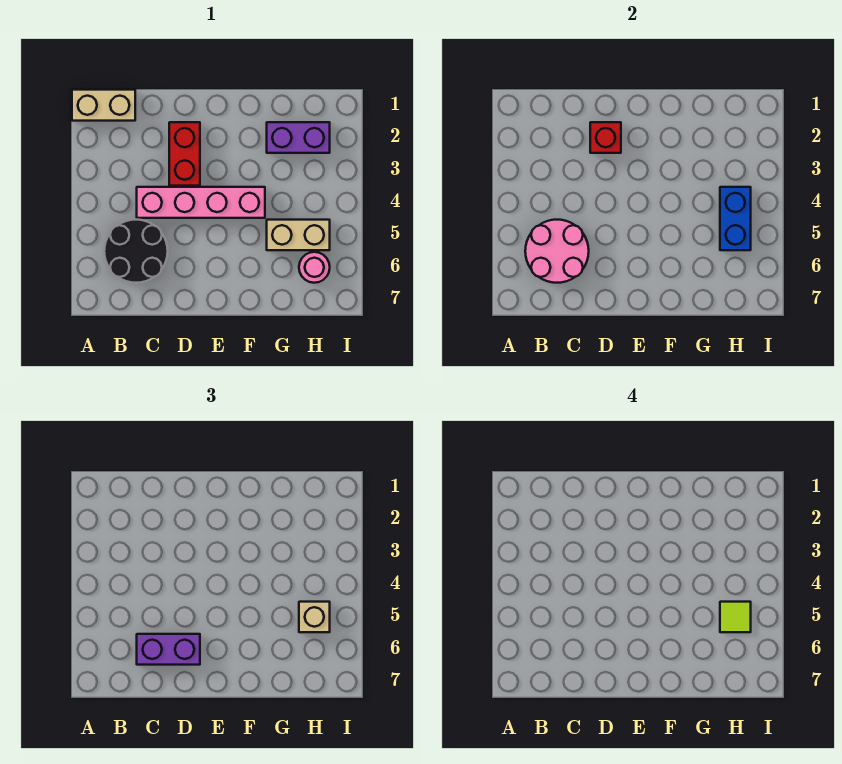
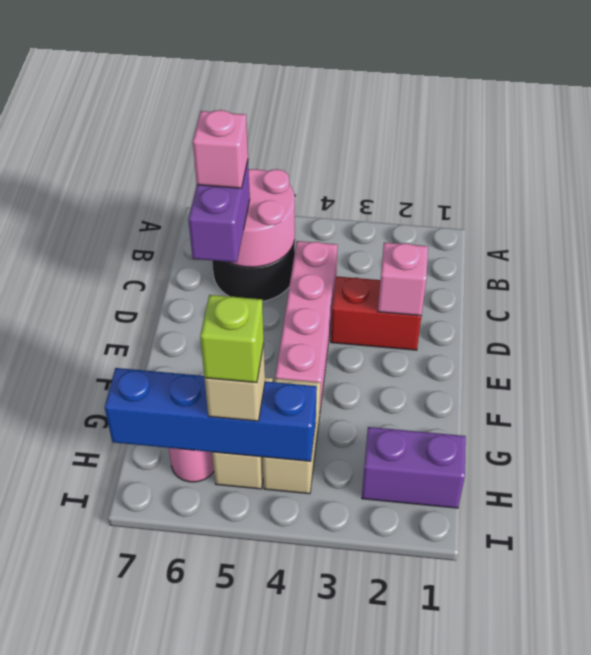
tan 1x2 brick [72,90,135,121] -> tan 1x2 brick moved to [263,378,321,494]
none -> pink 1x1 brick [193,110,248,188]
red 1x1 brick [590,122,621,153] -> pink 1x1 brick [378,243,428,316]
purple 1x2 brick [267,122,330,153] -> purple 1x2 brick turned to [362,427,466,508]
blue 1x2 brick [720,187,751,250] -> blue 1x4 brick [105,368,317,461]
lime 1x1 tile [720,602,751,632] -> lime 1x1 brick [200,295,264,383]

